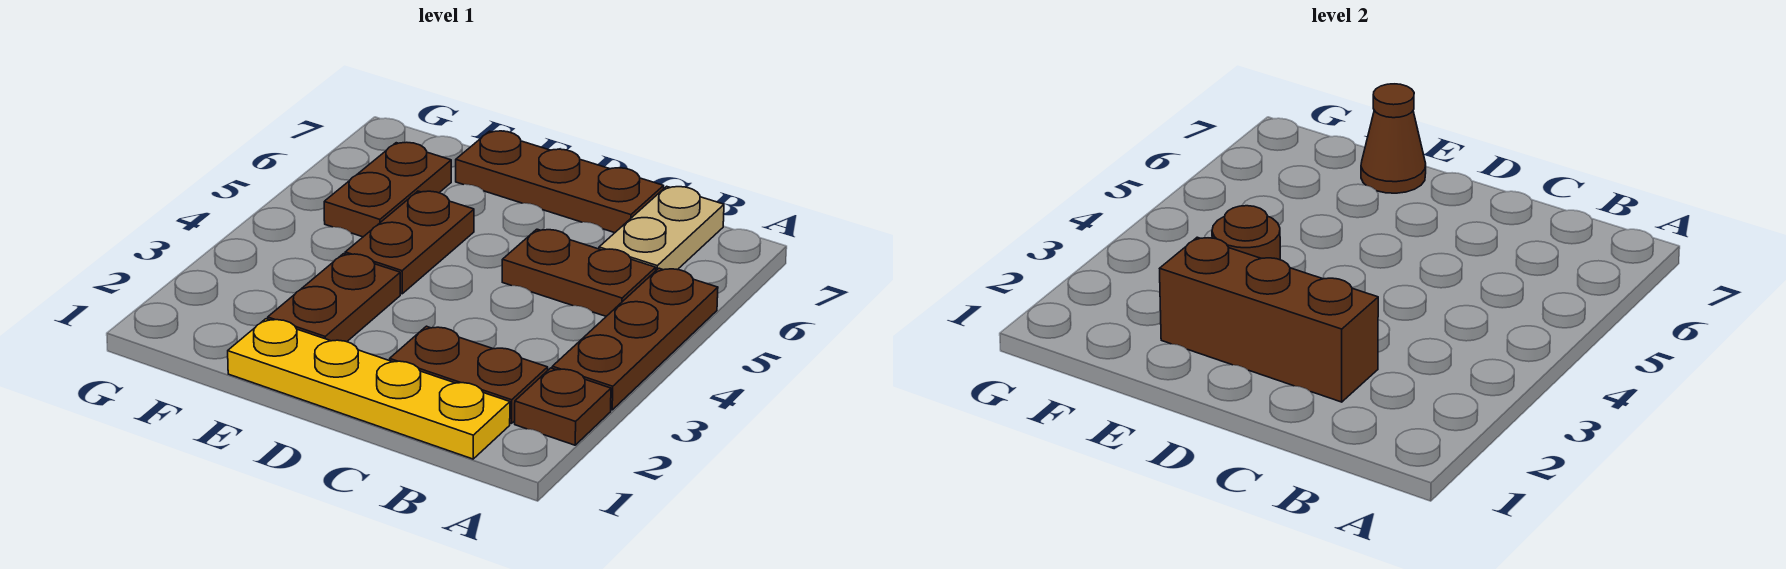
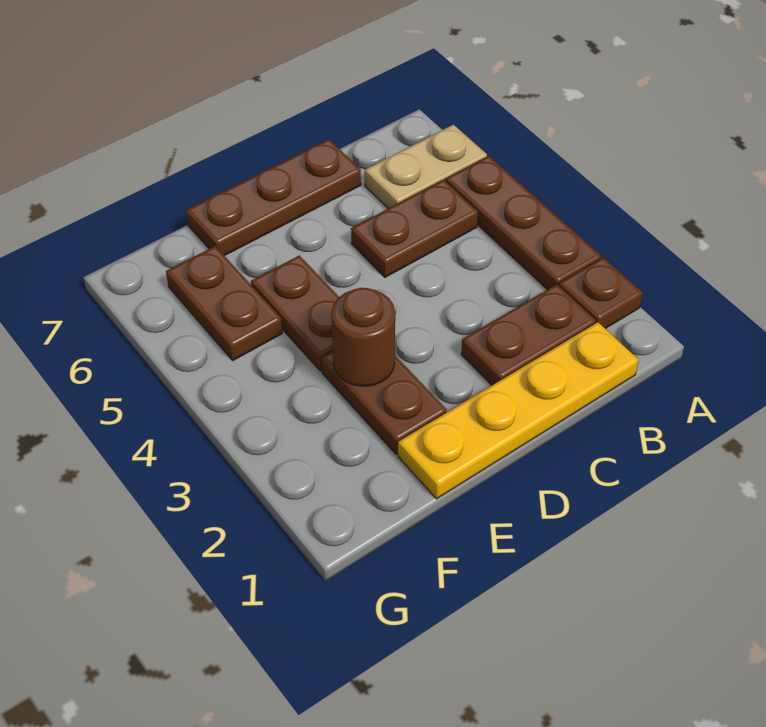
tan 1x2 plate [599,186,724,270] -> tan 1x2 plate turned to [365,125,487,208]
brown 1x3 brick [1160,237,1378,402] -> none
brown 1x1 cone [1361,84,1426,193] -> none

